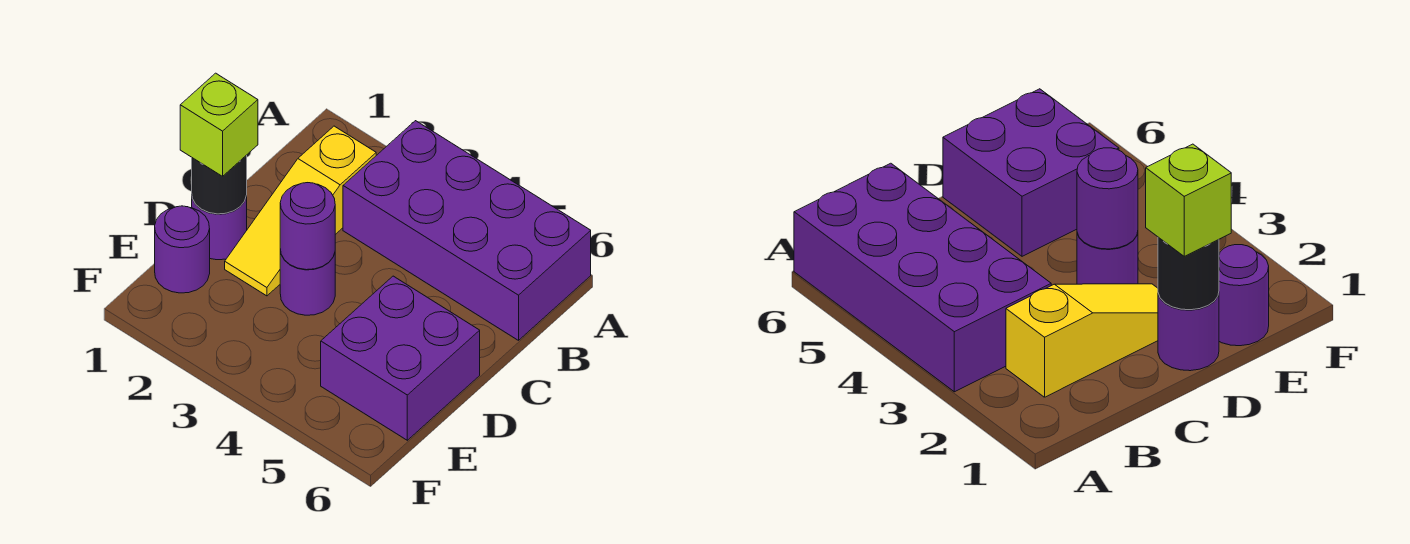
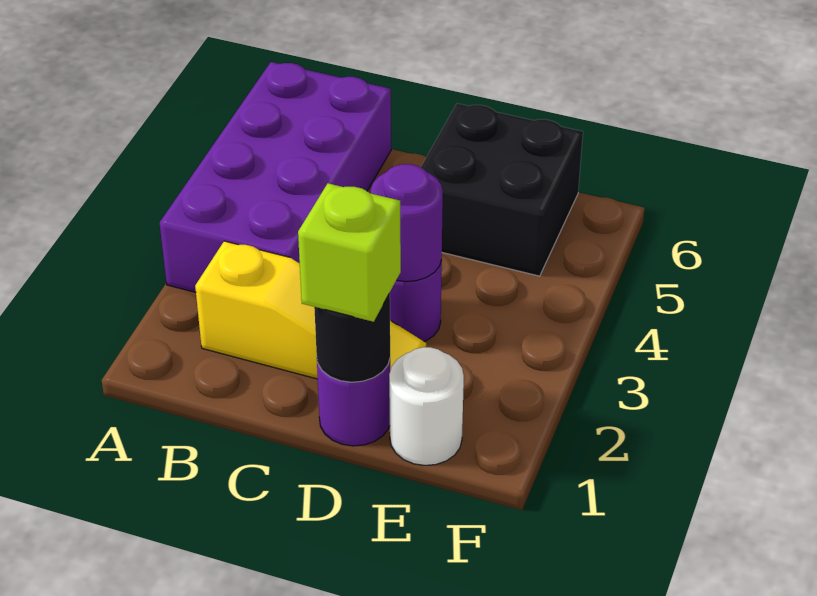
purple 2x2 brick [321,276,480,440] -> black 2x2 brick [421,103,583,276]
purple 1x1 round brick [155,206,210,293] -> white 1x1 round brick [389,347,464,465]

